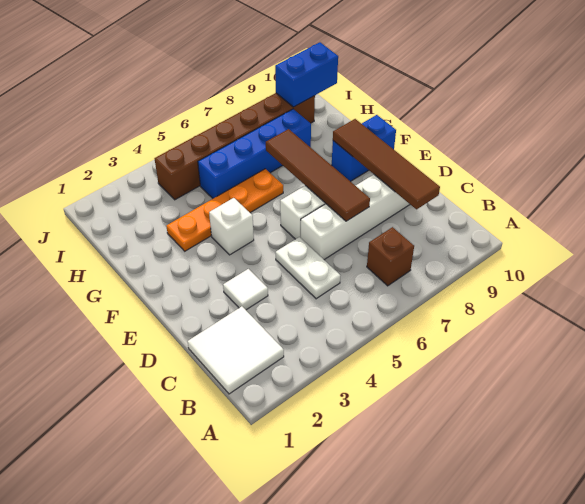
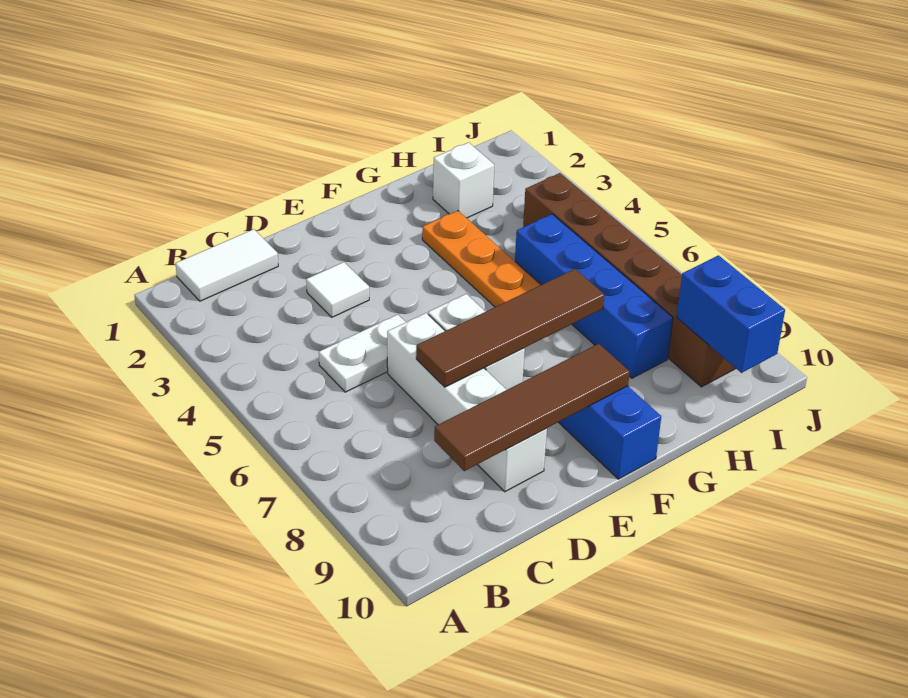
white 2x2 tile [188,306,284,394] -> white 1x2 tile [176,229,278,301]
brown 1x1 brick [367,227,414,286] -> none
white 1x1 brick [209,198,254,255] -> white 1x1 brick moved to [433,142,494,218]

